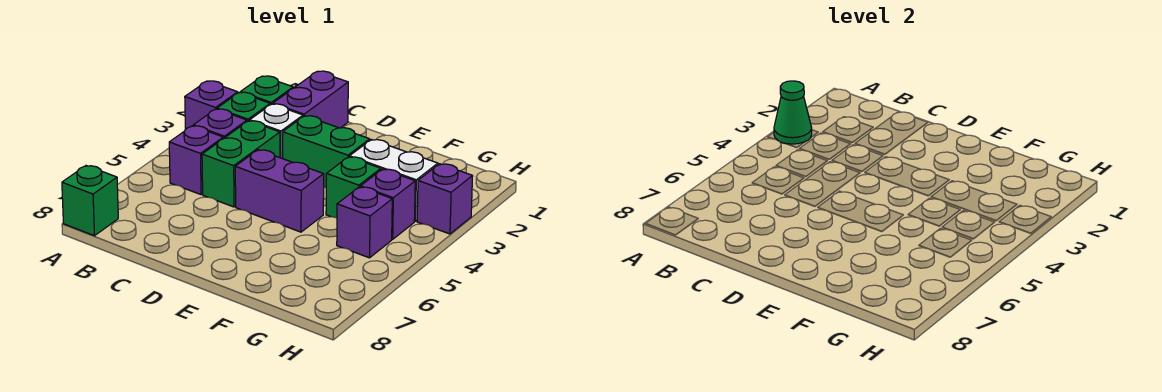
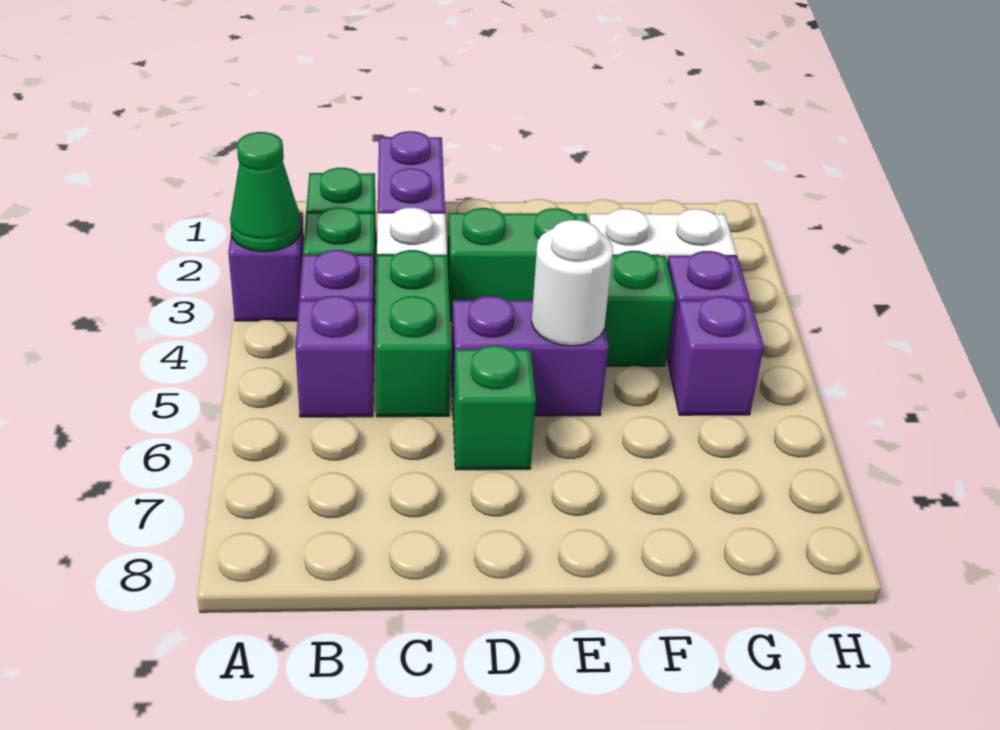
green 1x1 brick [62,166,118,236] -> green 1x1 brick moved to [453,345,536,470]
none -> white 1x1 round brick [532,220,613,346]
purple 1x1 brick [417,164,473,234] -> none

